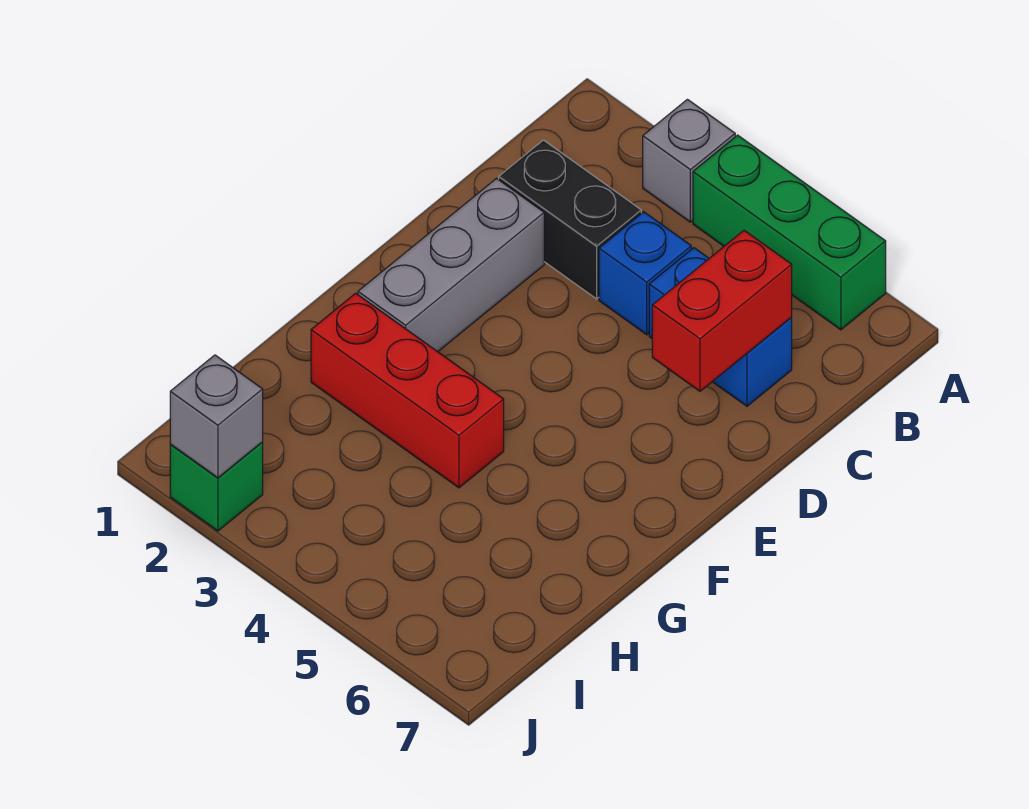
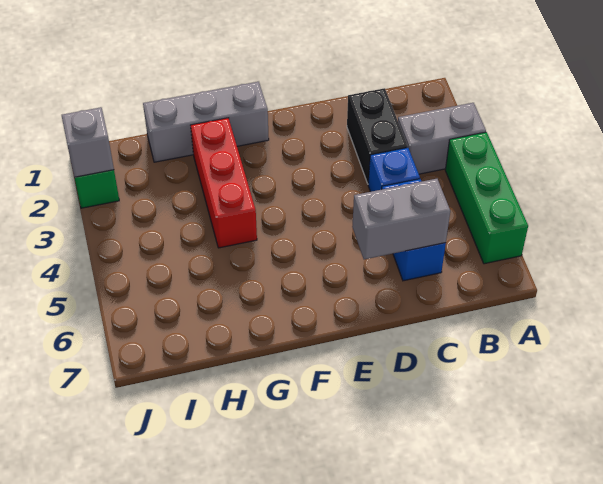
grey 1x1 brick [643,99,735,222] -> grey 1x2 brick [398,103,486,174]
red 1x2 brick [652,230,792,391] -> grey 1x2 brick [352,179,450,259]
grey 1x3 brick [358,179,544,352] -> grey 1x3 brick moved to [143,82,269,162]

